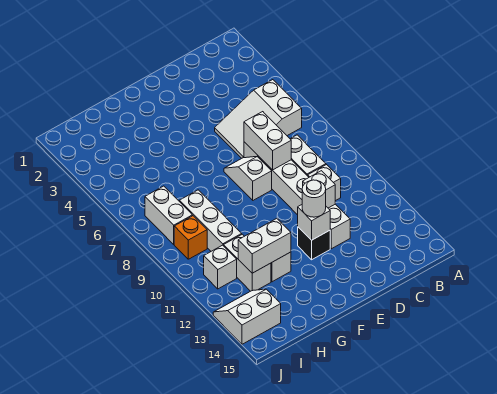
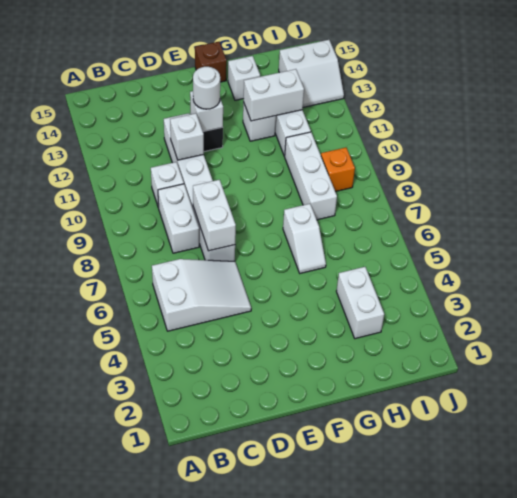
white 1x2 slope [224,157,272,200] -> white 1x2 slope moved to [283,204,326,273]
none -> brown 1x1 brick [195,42,227,82]
white 1x2 brick [145,186,193,244] -> white 1x2 brick moved to [336,267,384,339]
white 1x1 brick [204,245,237,289] -> white 1x1 brick moved to [228,56,260,100]

